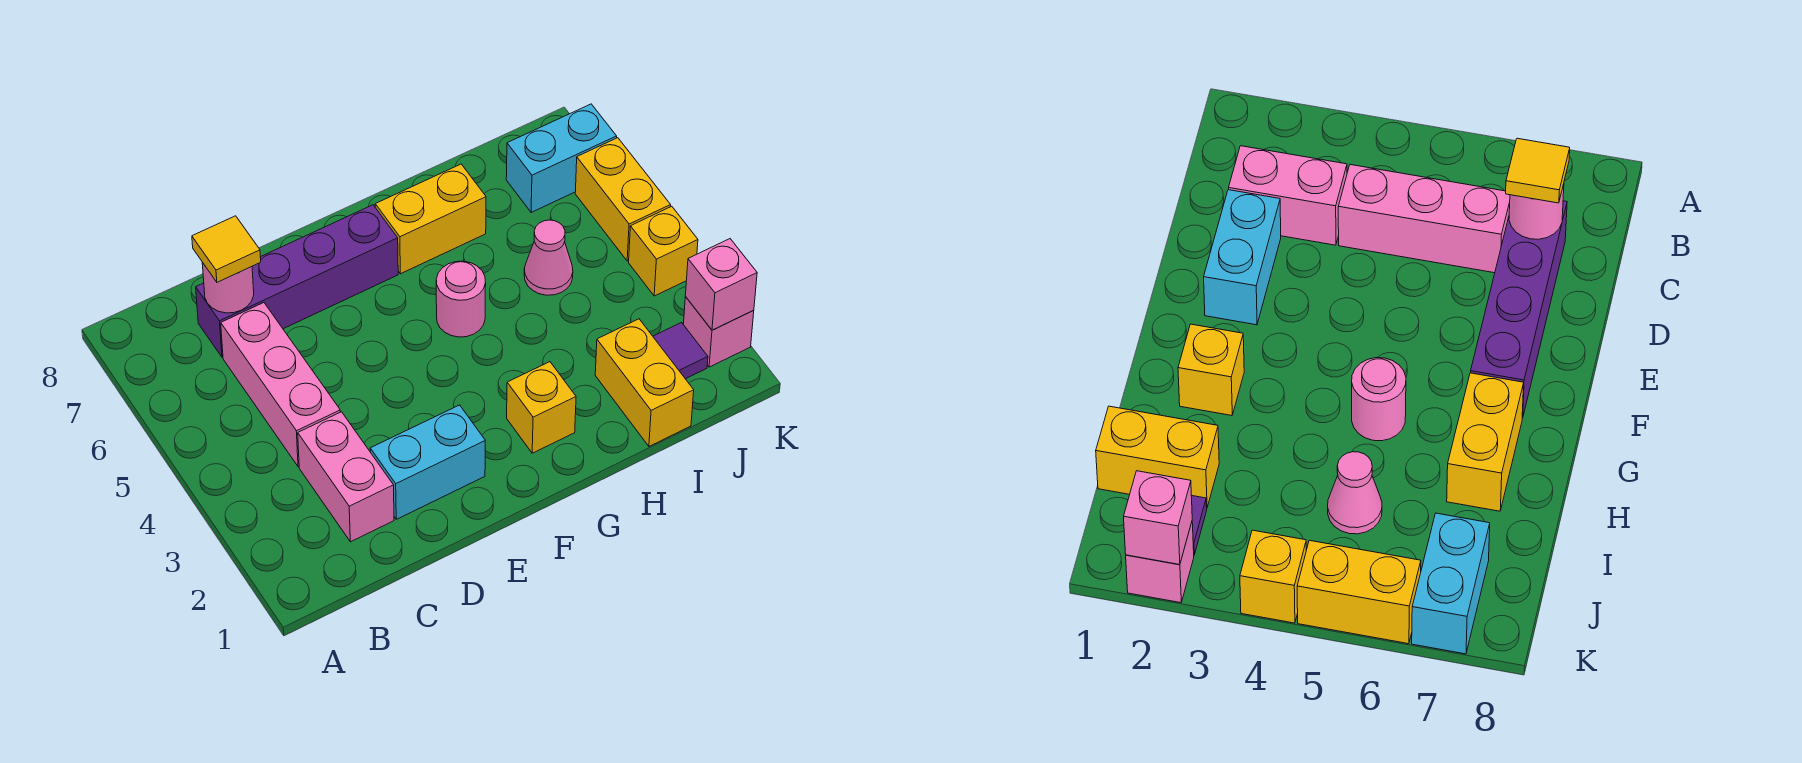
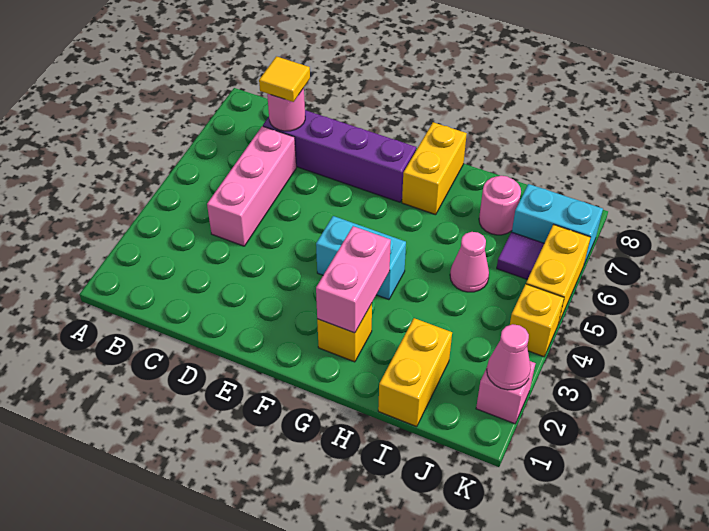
pink 1x2 brick [298,412,394,542] -> pink 1x2 brick moved to [316,226,391,333]
cyan 1x2 brick [370,405,485,519] -> cyan 1x2 brick moved to [316,216,406,300]
pink 1x1 round brick [436,261,486,337] -> pink 1x1 round brick moved to [479,176,521,235]
yellow 1x2 brick [375,164,486,274] -> yellow 1x2 brick turned to [402,122,467,215]
purple 1x1 tile [653,323,708,379] -> purple 1x1 tile moved to [497,232,544,279]
pink 1x1 brick [685,239,757,330] -> pink 1x1 cone [487,324,531,390]

